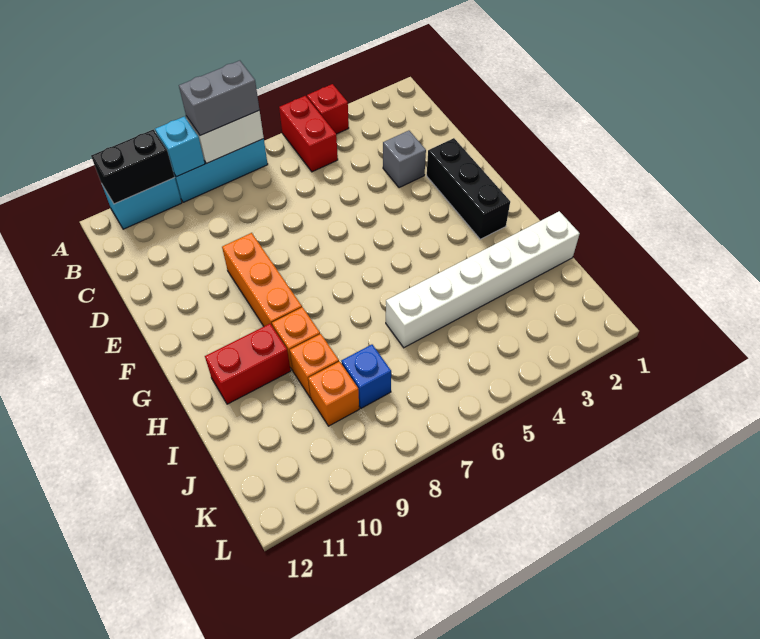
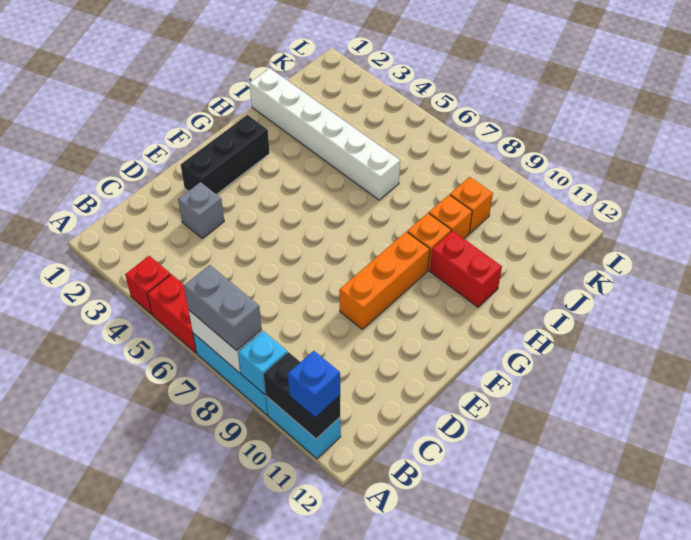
red 1x2 brick [279,96,338,172] -> red 1x2 brick turned to [147,274,197,353]
blue 1x1 brick [341,345,391,408] -> blue 1x1 brick moved to [288,351,340,418]

